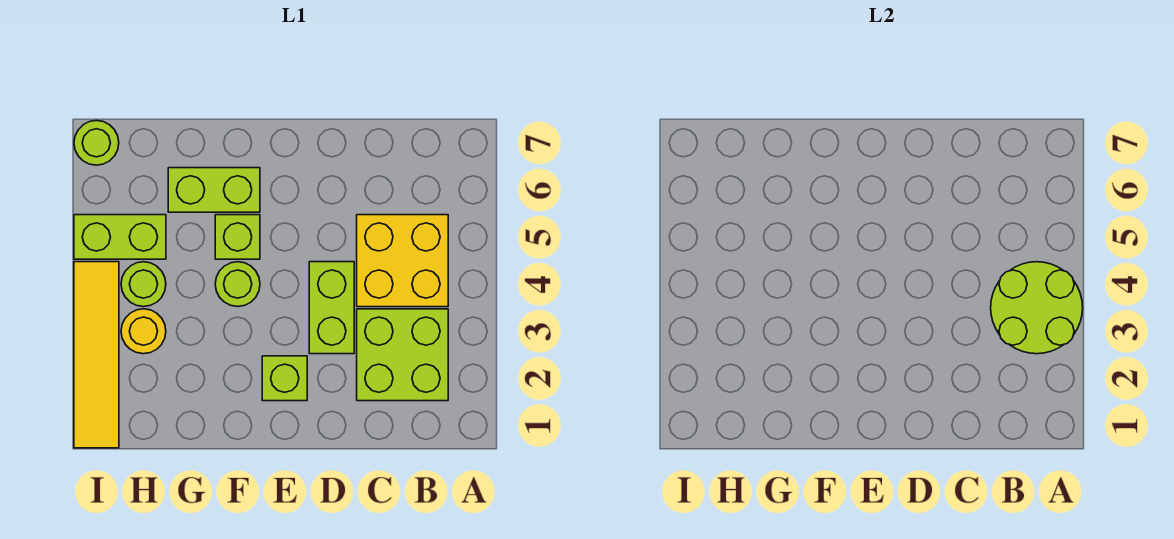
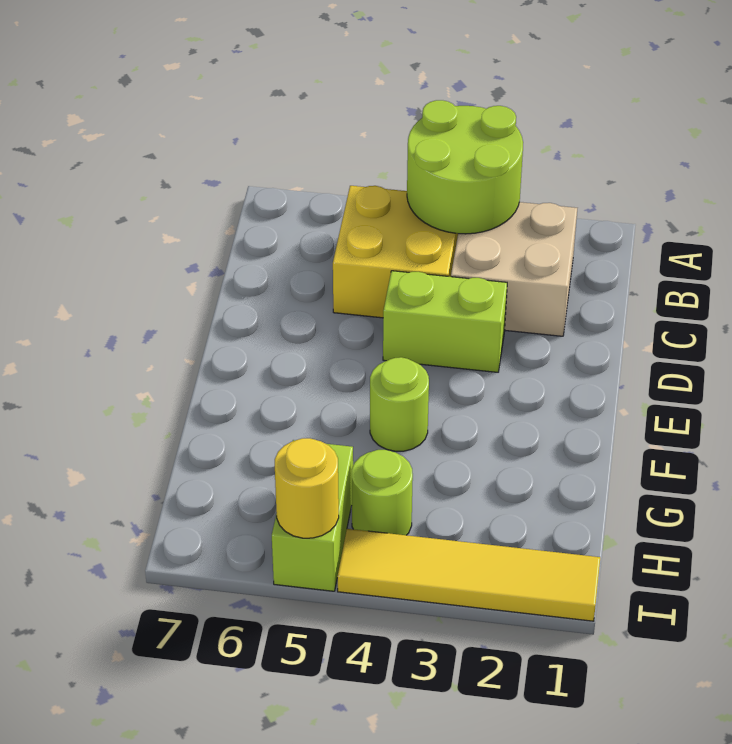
lime 2x2 brick [357,309,448,401] -> tan 2x2 brick [451,202,577,336]
lime 1x1 brick [262,356,307,401] -> none
lime 1x1 brick [215,215,260,259] -> none
lime 1x2 brick [168,168,260,212] -> none
yellow 1x1 round brick [121,309,166,354] -> yellow 1x1 round brick moved to [275,438,339,538]
lime 1x1 round brick [74,121,119,165] -> none

